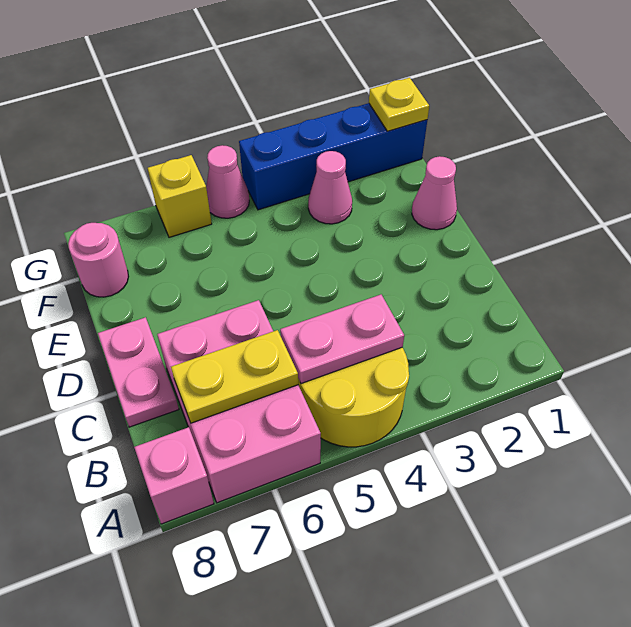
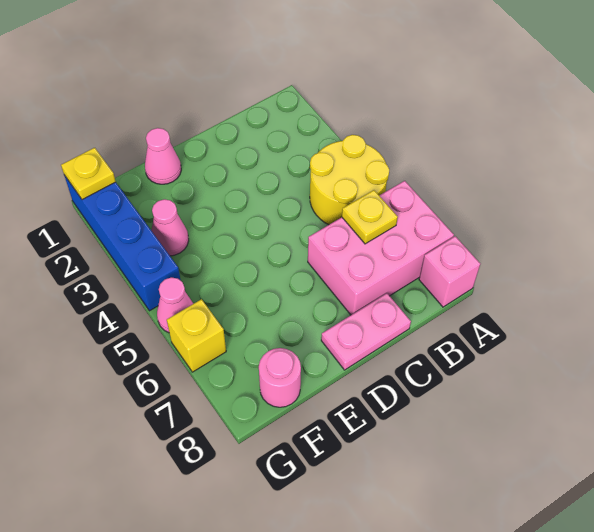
pink 1x2 plate [280,295,404,384] -> none
yellow 1x2 plate [171,330,298,423] -> yellow 1x1 plate [342,190,398,244]

